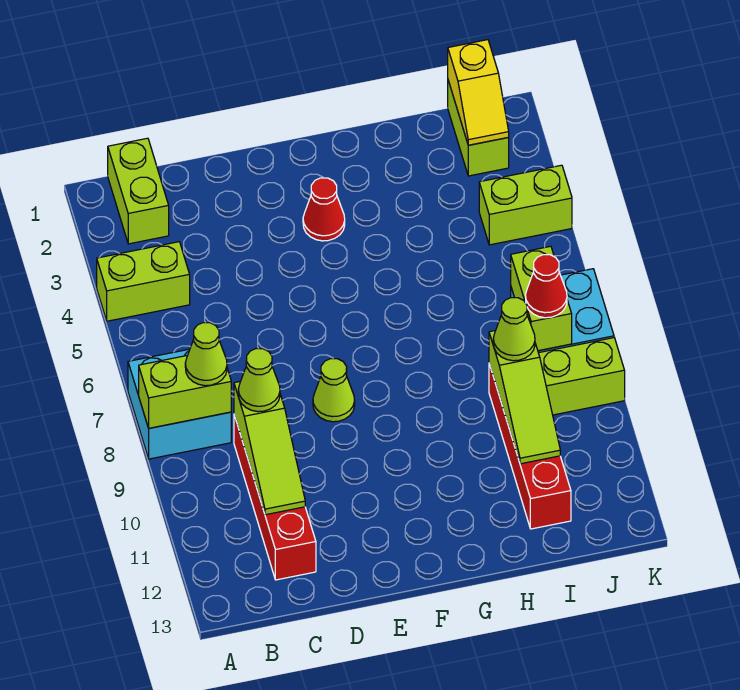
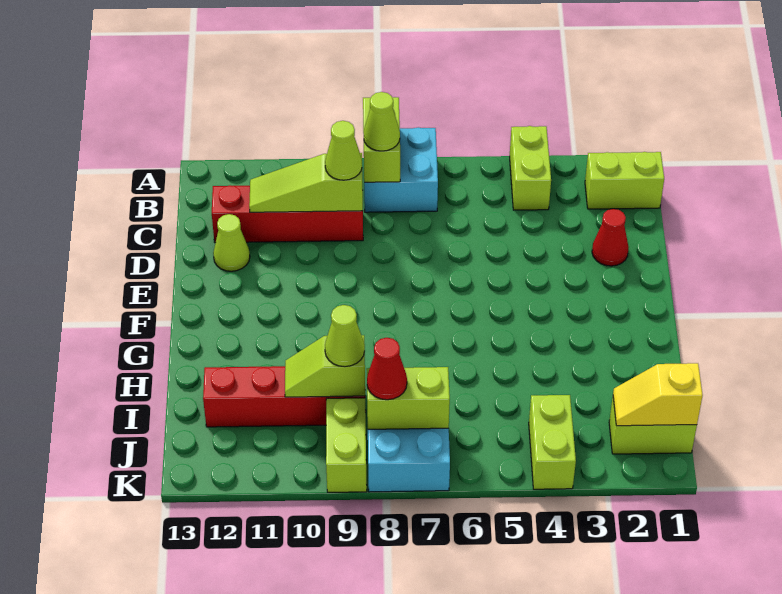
lime 1x1 cone [313,359,355,422] -> lime 1x1 cone moved to [213,214,250,271]
red 1x1 cone [303,178,345,241] -> red 1x1 cone moved to [592,209,629,266]
lime 1x3 slope [489,330,560,464] -> lime 1x2 slope [285,335,365,397]

